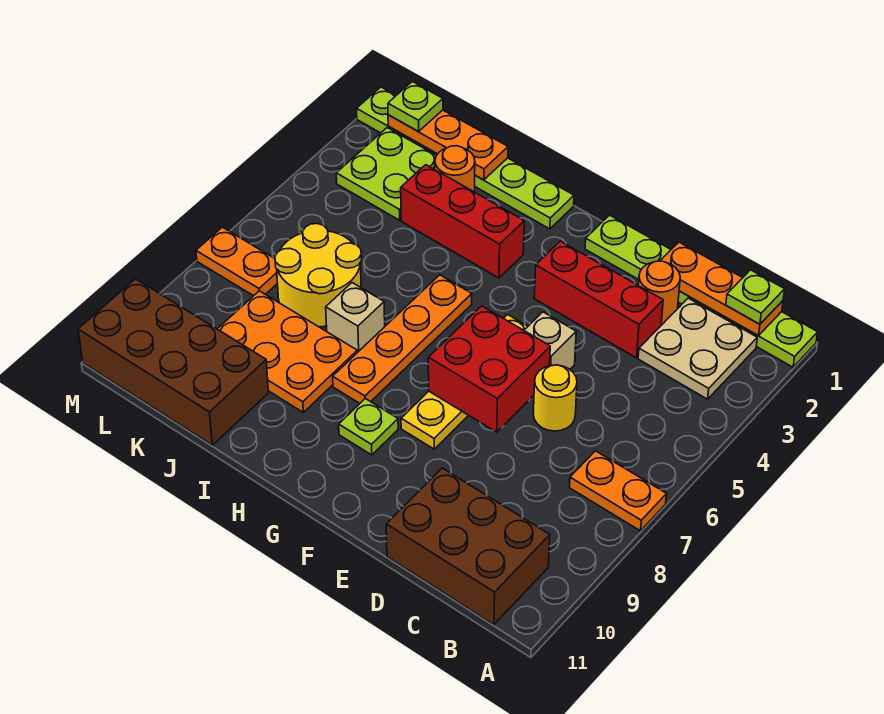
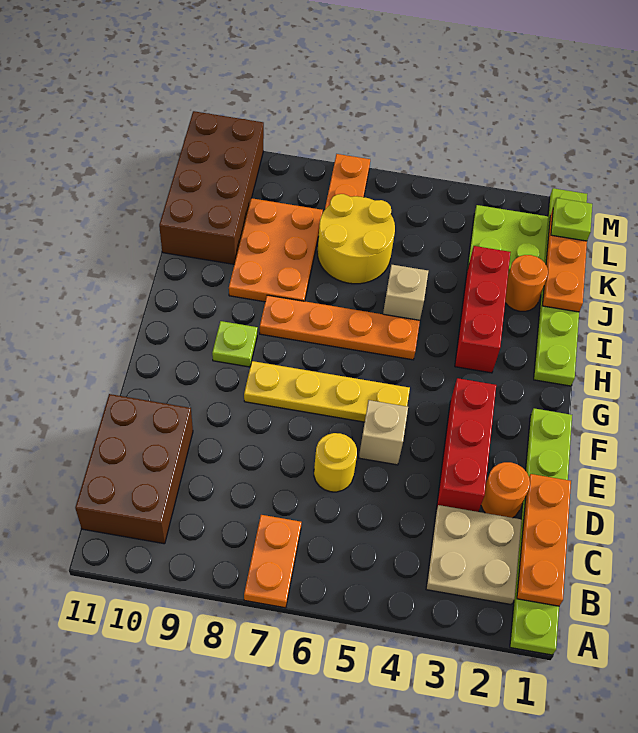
lime 1x1 plate [726,270,785,324] -> none
red 2x2 brick [428,306,550,432] -> none
tan 1x1 brick [326,283,385,353] -> tan 1x1 brick moved to [383,265,428,320]

